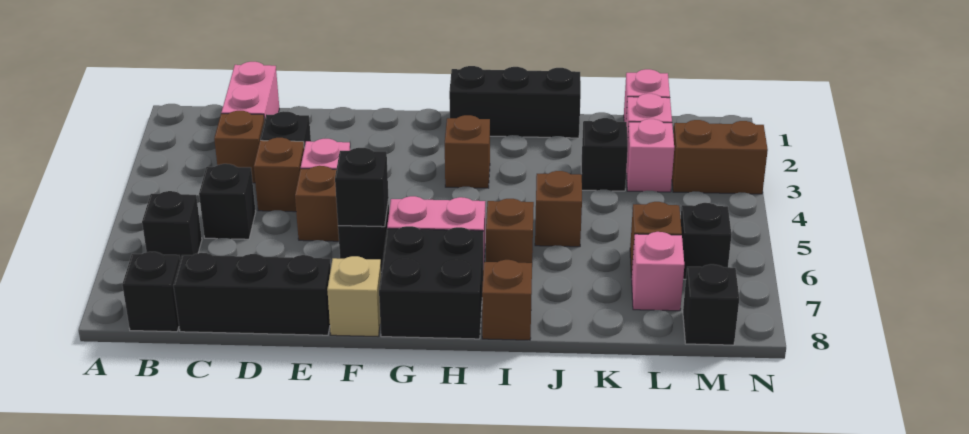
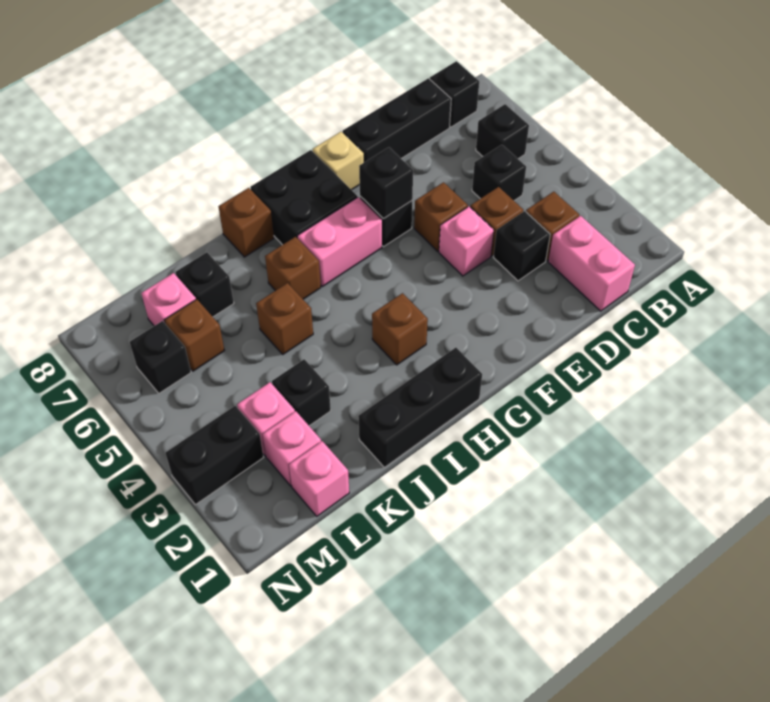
brown 1x2 brick [672,120,768,194] -> black 1x2 brick [165,406,264,505]
black 1x1 brick [683,264,739,345] -> black 1x1 brick moved to [175,252,234,317]

